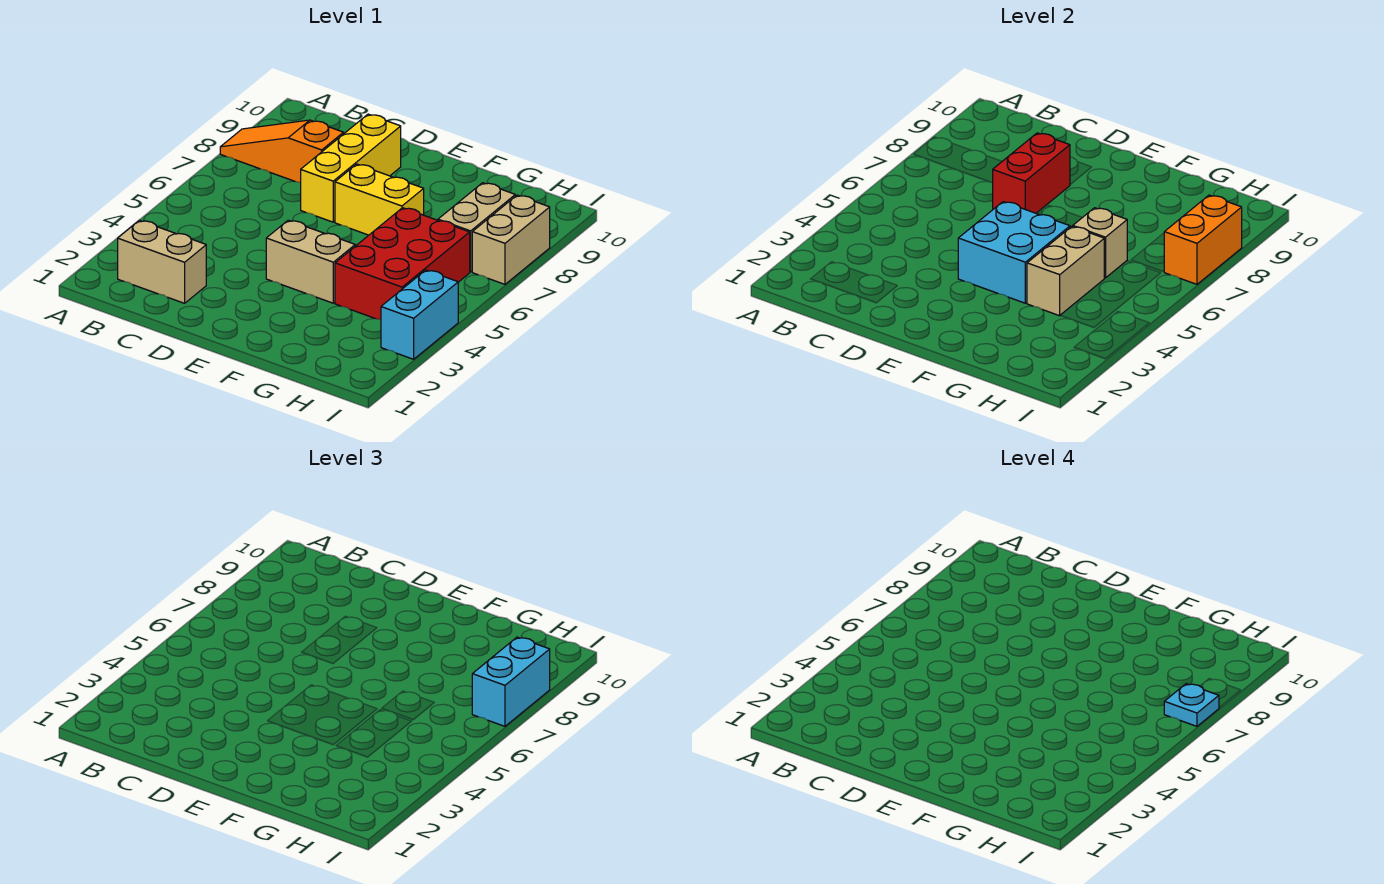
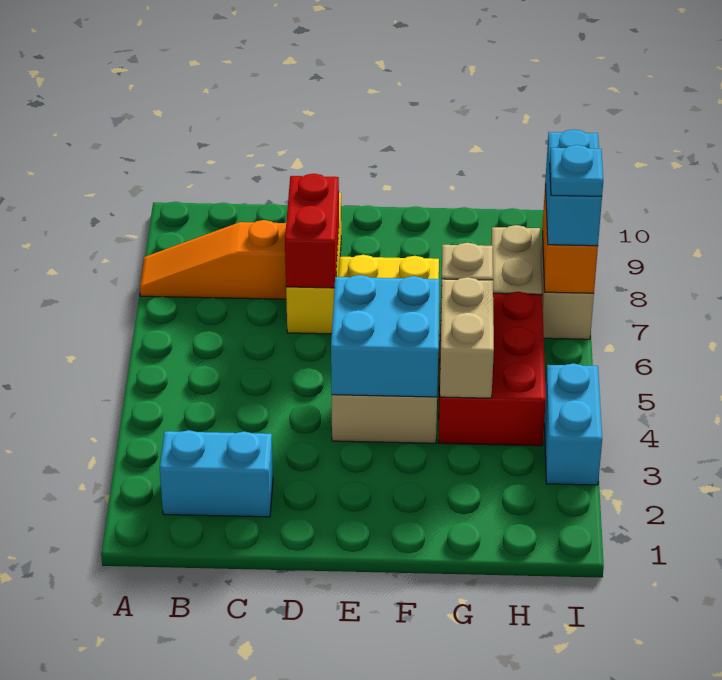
tan 1x2 brick [118,220,206,303] -> cyan 1x2 brick [160,430,273,517]

